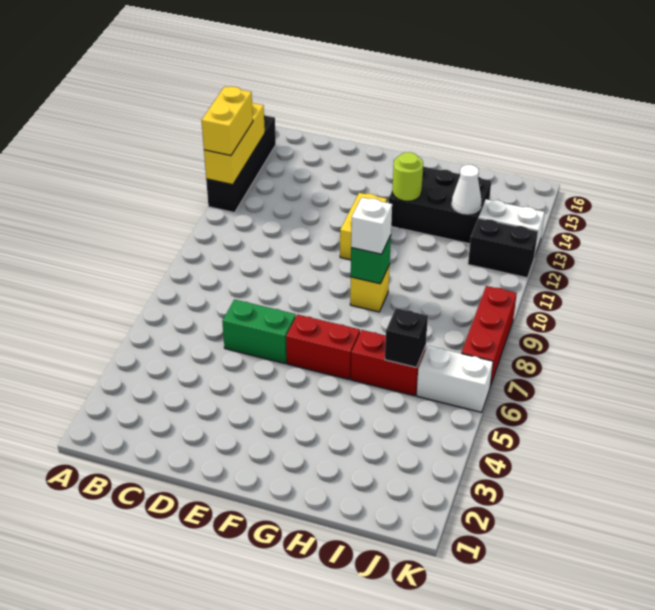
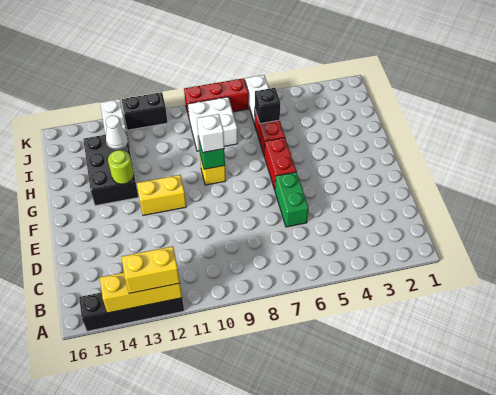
none -> white 2x2 brick [188,97,238,151]
black 1x2 brick [468,218,538,278] -> black 1x2 brick turned to [121,92,168,130]

